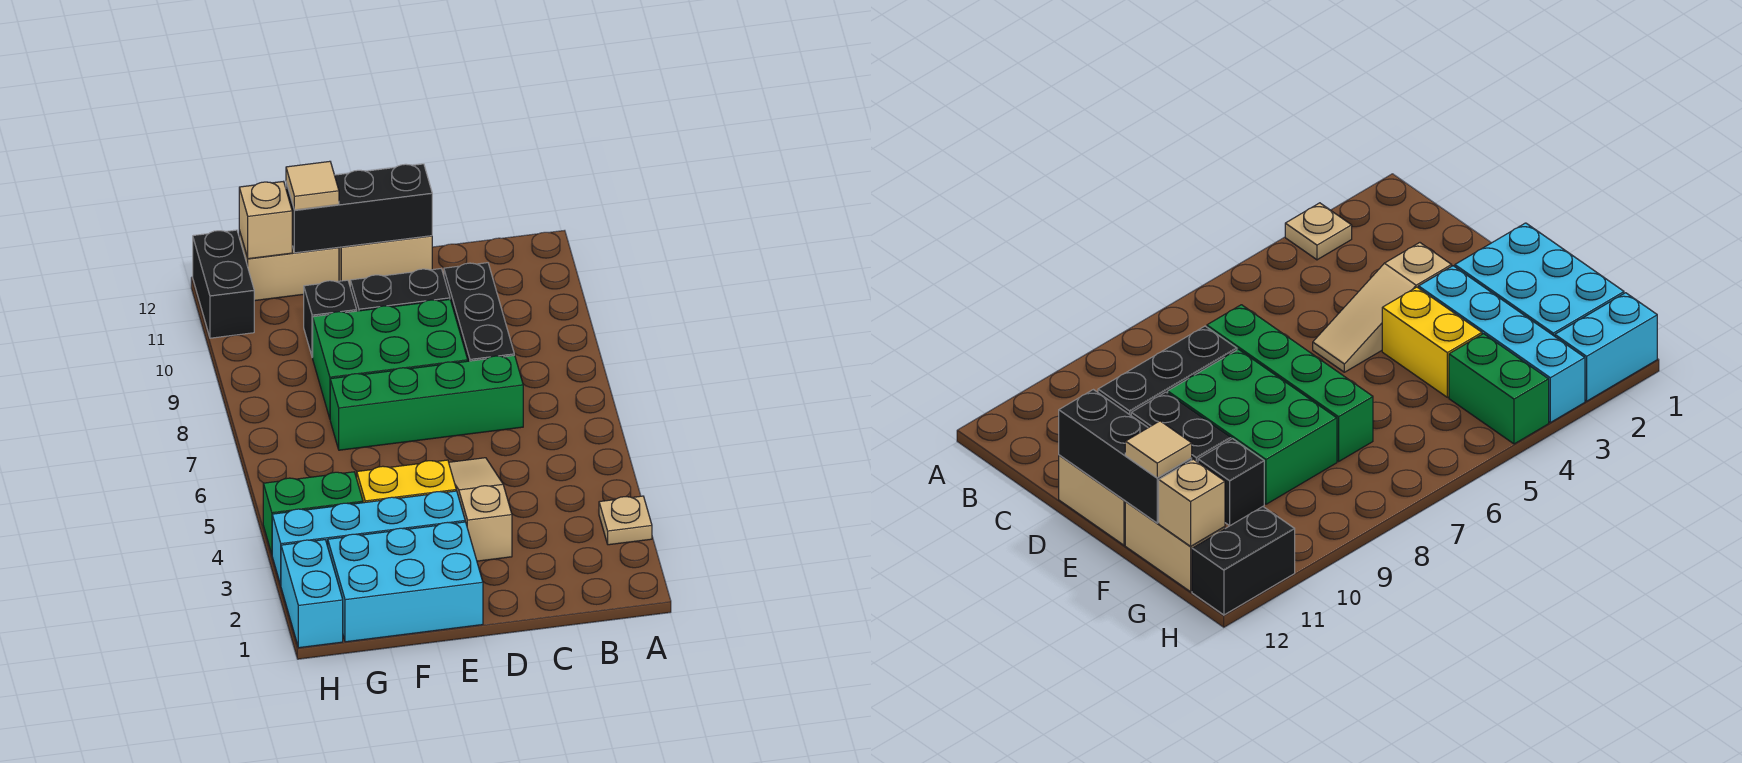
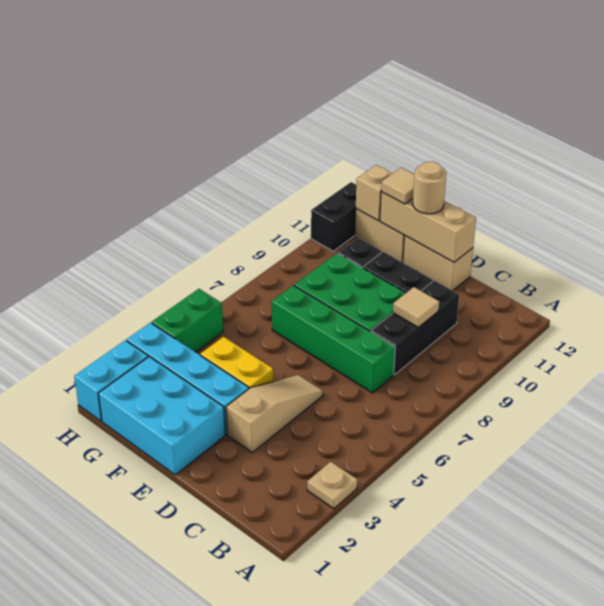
none -> tan 1x1 tile [393,287,439,327]
black 1x3 brick [286,164,432,253] -> tan 1x3 brick [380,192,476,262]
none -> tan 1x1 round brick [413,162,446,214]
green 1x2 brick [263,472,363,554] -> green 1x2 brick turned to [152,289,223,352]

